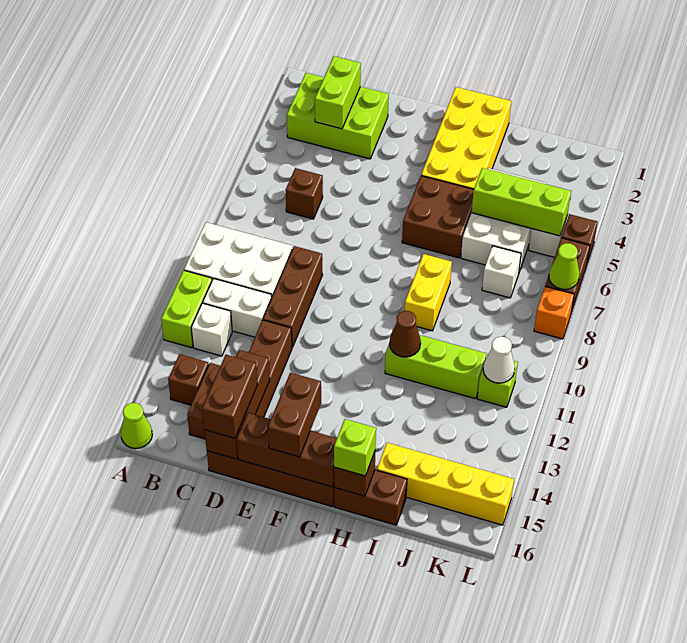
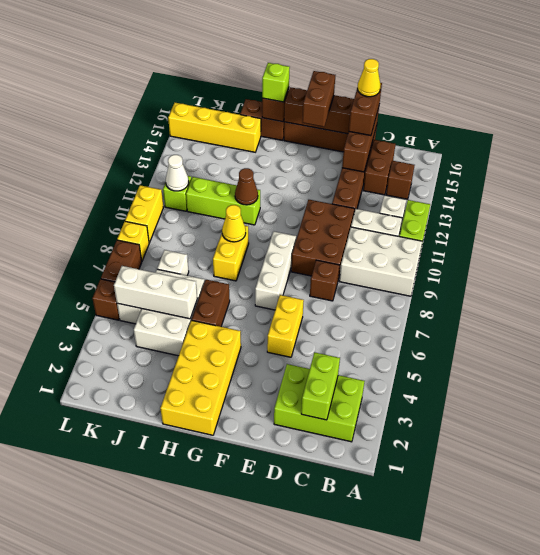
lime 1x1 cone [121,403,152,449] -> none
brown 1x1 brick [285,168,323,219] -> brown 1x1 brick moved to [310,260,339,301]
brown 1x3 brick [263,246,322,347] -> brown 2x3 brick [291,200,354,279]
none -> yellow 1x1 cone [358,59,380,97]
none -> yellow 1x2 brick [267,295,304,357]
none -> white 1x3 brick [255,232,296,310]
brown 2x2 brick [402,176,474,258] -> brown 1x2 brick [192,280,230,327]
none -> yellow 1x1 cone [222,205,246,242]
lime 1x3 brick [472,168,571,236] -> white 1x3 brick [114,266,197,319]
lime 1x1 cone [549,243,580,289] -> none
orange 1x1 brick [534,286,574,339] -> yellow 1x1 brick [117,221,149,261]
none -> yellow 1x2 brick [125,185,163,243]

